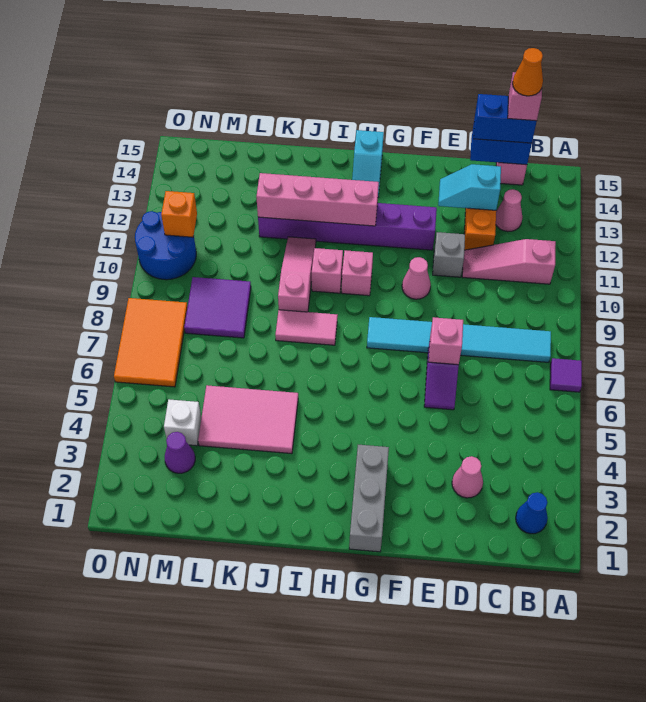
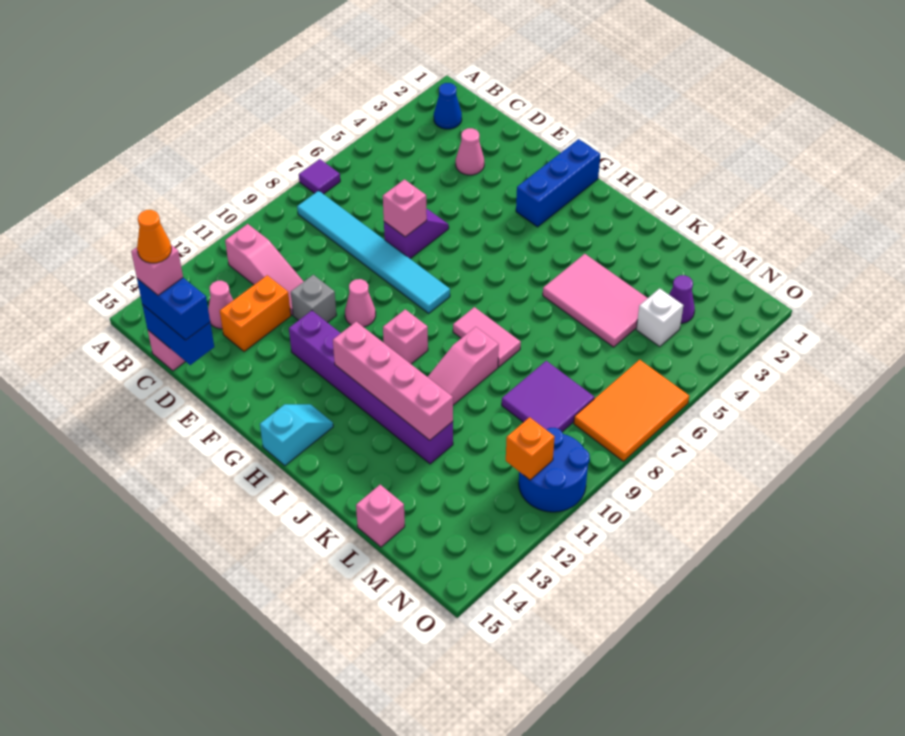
cyan 1x2 slope [438,164,501,210] -> none
grey 1x3 brick [349,445,389,552] -> blue 1x3 brick [516,139,600,227]
pink 1x1 brick [312,248,343,293] -> pink 1x1 brick moved to [356,485,405,547]

